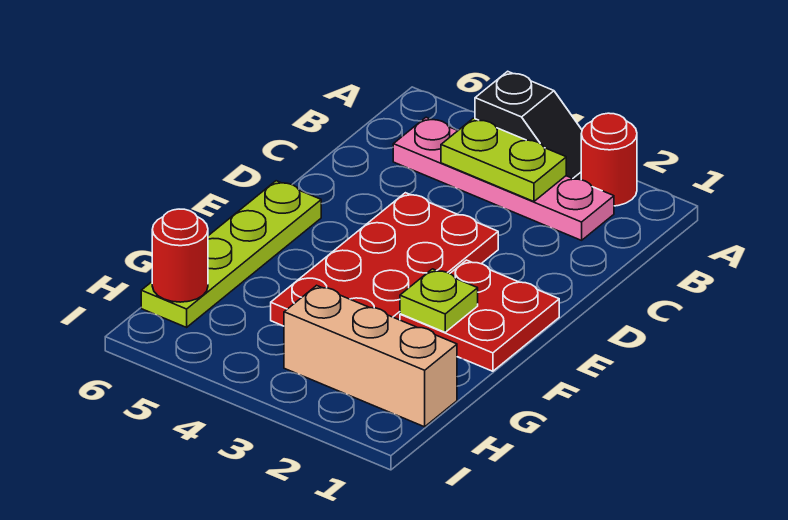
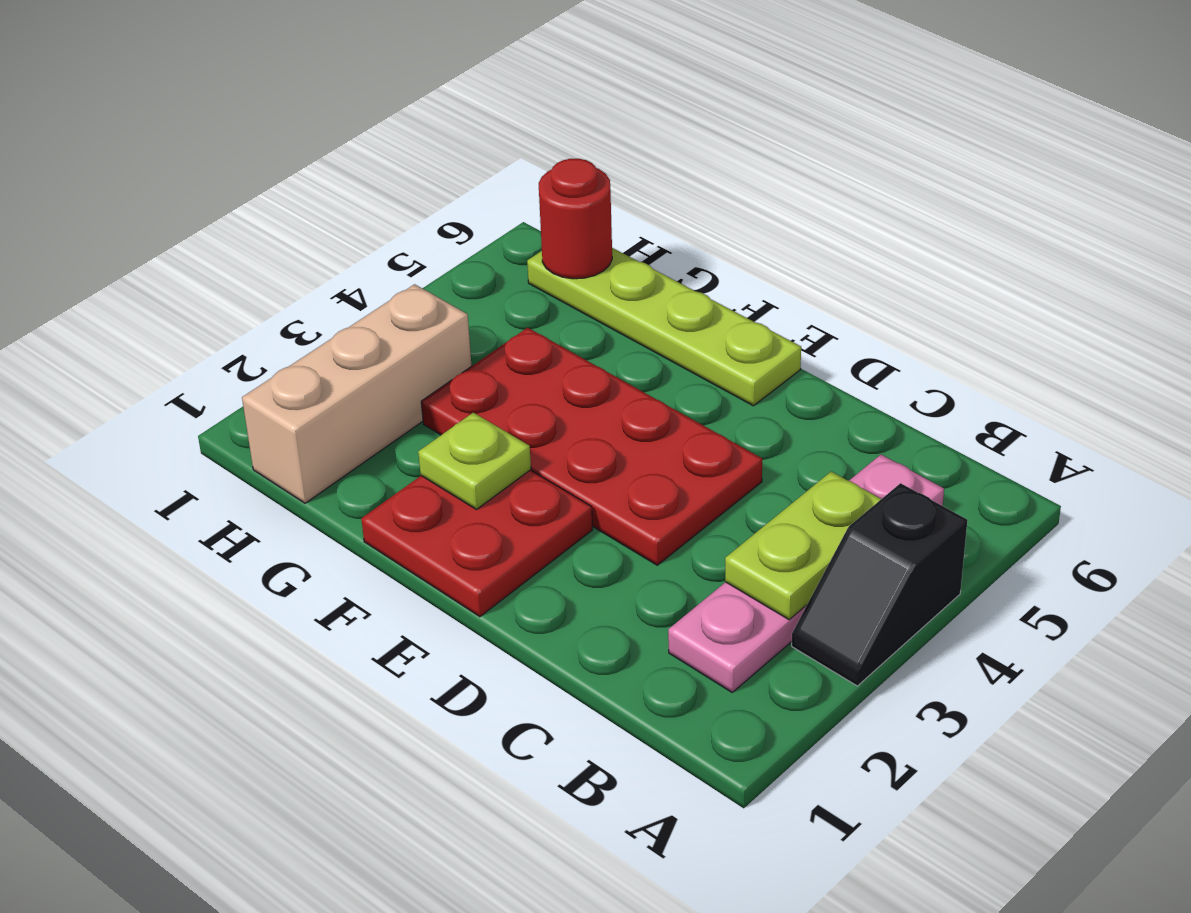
red 1x1 round brick [581,113,637,206] -> none

